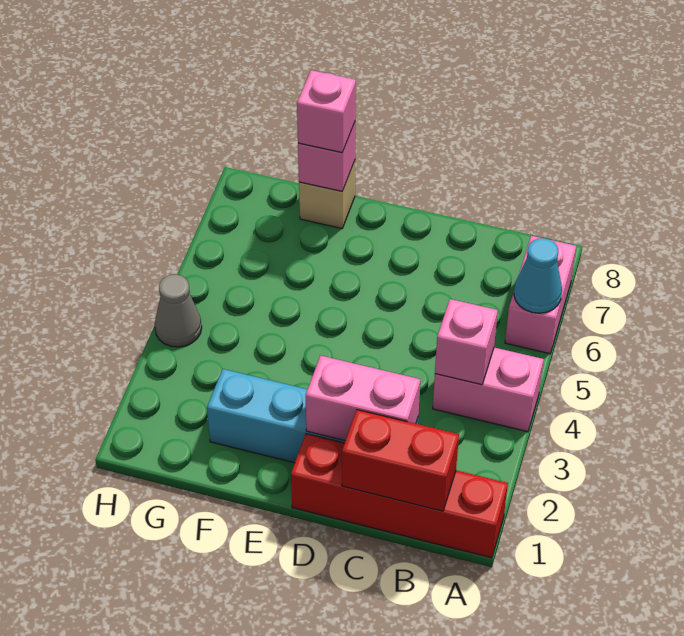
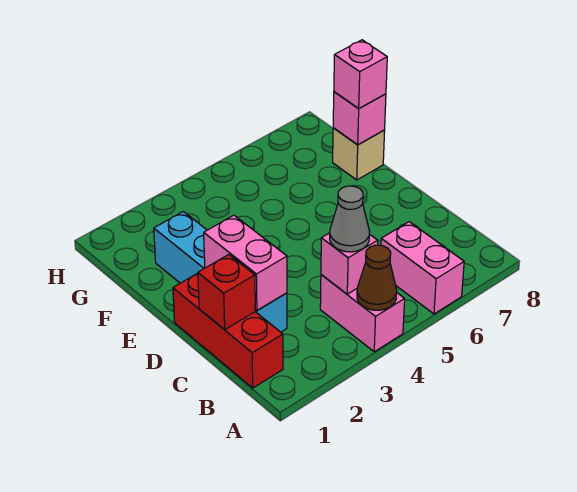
red 1x4 brick [291,434,508,558] -> red 1x3 brick [173,273,283,388]
none -> brown 1x1 cone [357,245,397,310]
pink 1x2 brick [505,236,576,354] -> pink 1x2 brick turned to [381,222,464,314]
cyan 1x1 cone [514,238,562,313] -> none
red 1x2 brick [342,410,459,511] -> red 1x1 brick [198,255,255,330]
grey 1x1 cone [155,274,202,347] -> grey 1x1 cone moved to [330,186,370,252]

